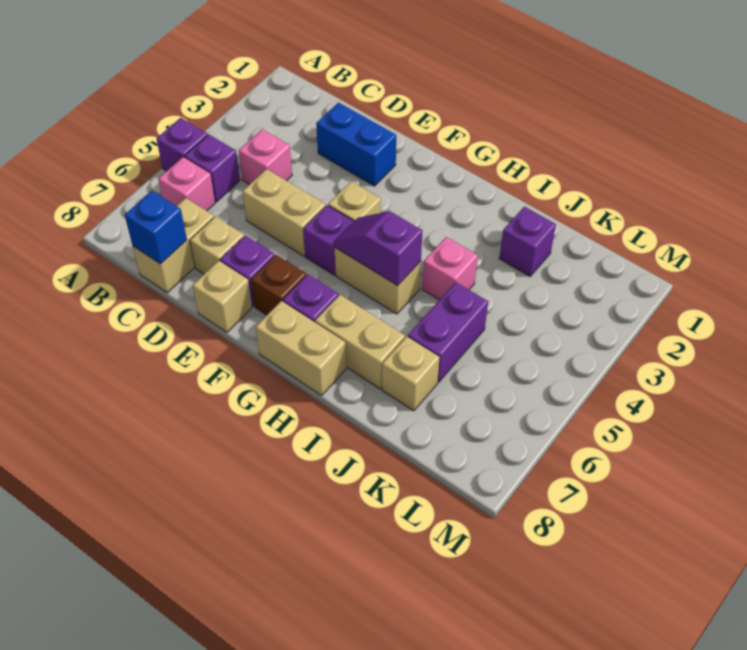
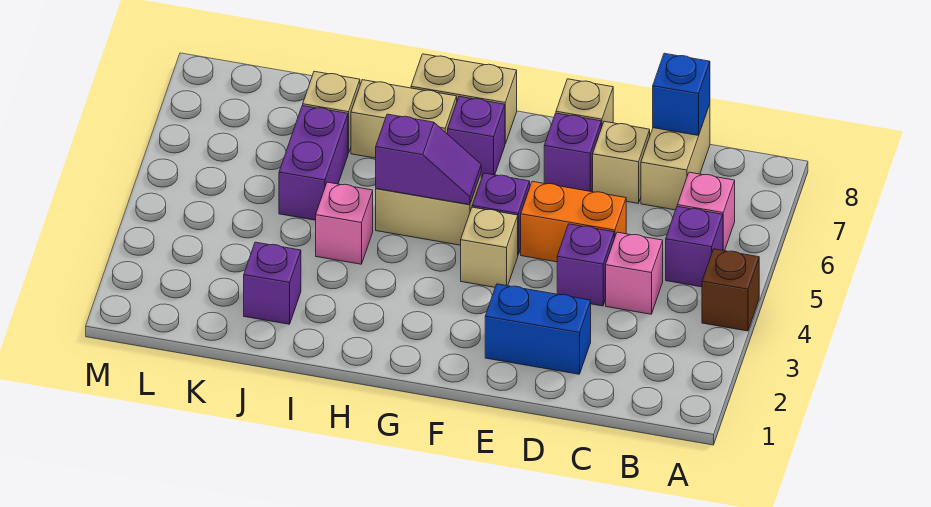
purple 1x1 brick [157,118,208,171] -> purple 1x1 brick moved to [557,224,614,306]
tan 1x2 brick [243,169,326,256] -> orange 1x2 brick [521,181,626,262]
brown 1x1 brick [251,255,306,315] -> brown 1x1 brick moved to [702,249,759,331]

